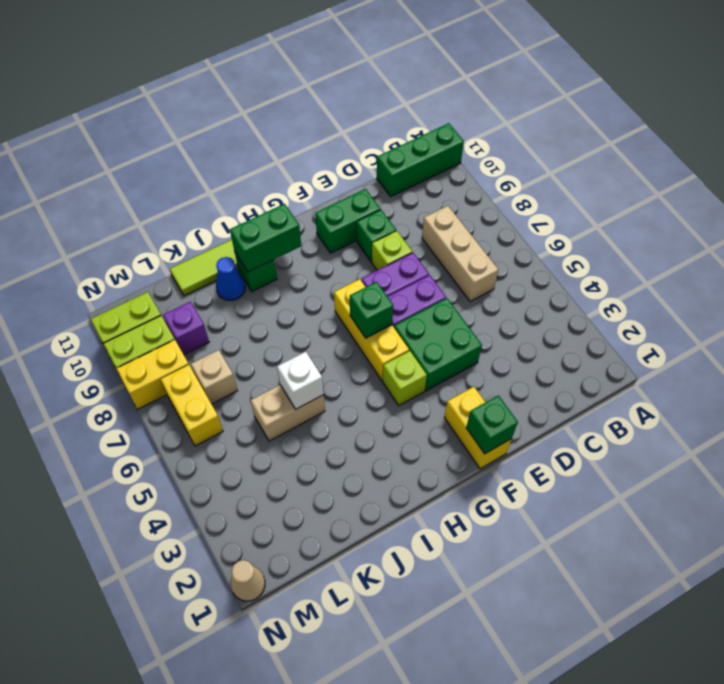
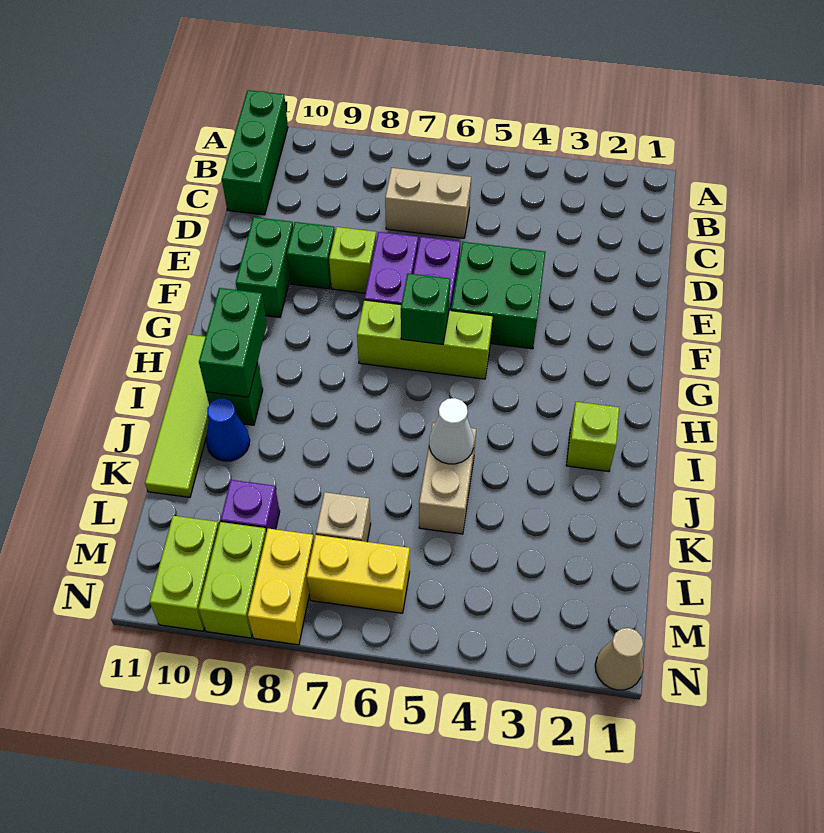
tan 1x3 brick [422,206,498,302] -> tan 1x2 brick [385,168,471,238]
yellow 1x2 brick [444,387,511,469] -> none
green 1x1 brick [466,395,518,454] -> none
lime 1x1 brick [383,351,427,405] -> lime 1x1 brick moved to [566,402,619,472]
yellow 1x3 brick [334,279,409,381] -> lime 1x3 brick [357,300,493,379]
white 1x1 brick [277,352,324,409] -> white 1x1 cone [429,398,474,464]

